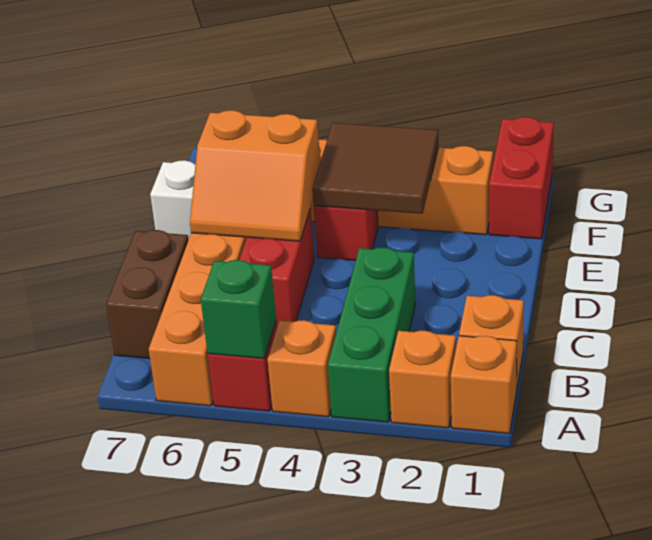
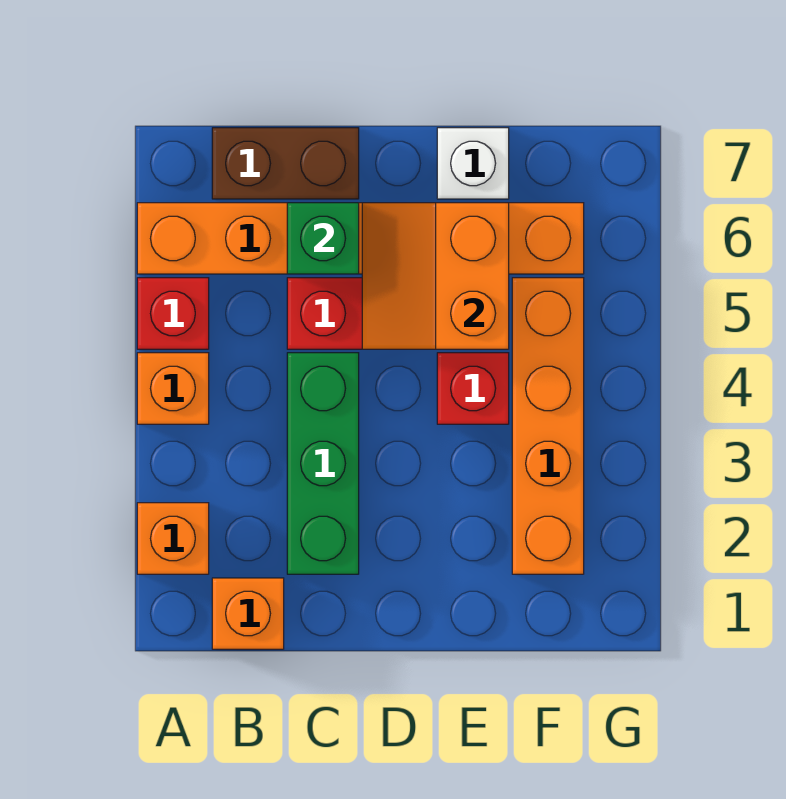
orange 1x1 brick [451,336,517,434] -> none
green 1x3 brick [328,248,415,422] -> green 1x3 brick turned to [287,353,359,574]
green 1x1 brick [201,260,276,359] -> green 1x1 brick moved to [287,203,359,274]
brown 2x2 tile [312,123,439,214] -> none
red 1x2 brick [489,117,554,239] -> none

